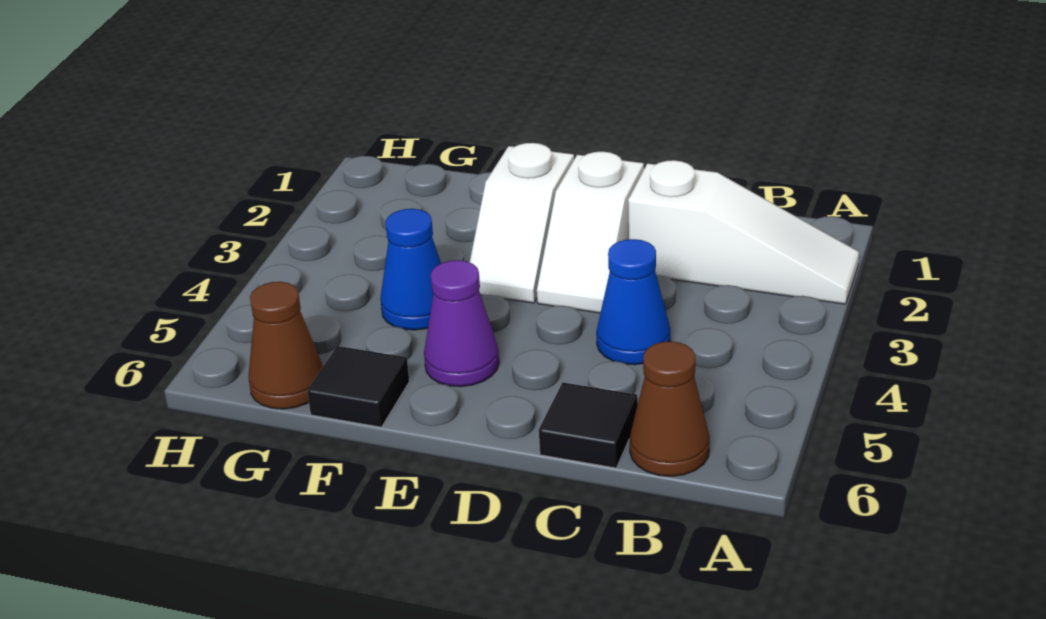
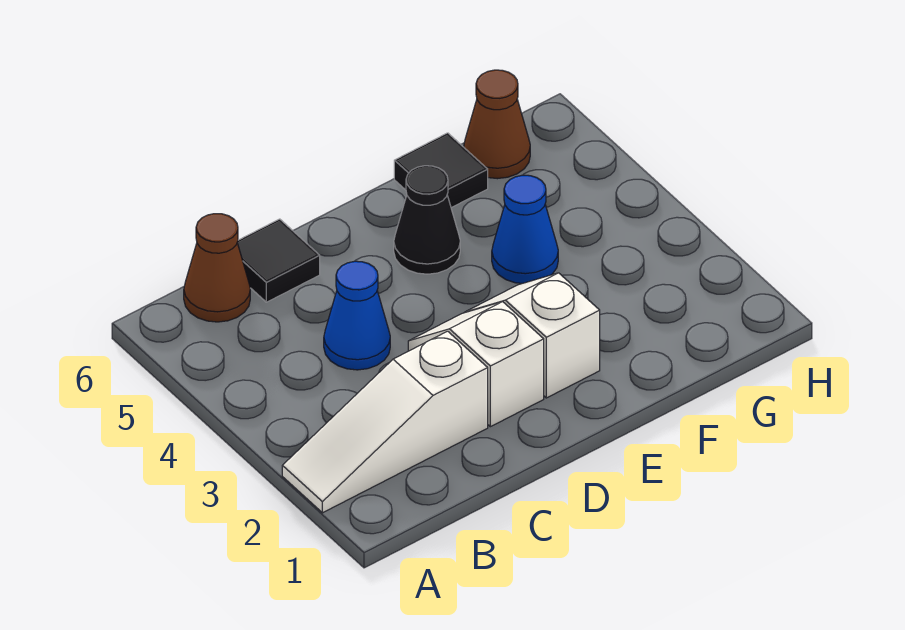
purple 1x1 cone [424,260,499,387] -> black 1x1 cone [394,166,460,274]

